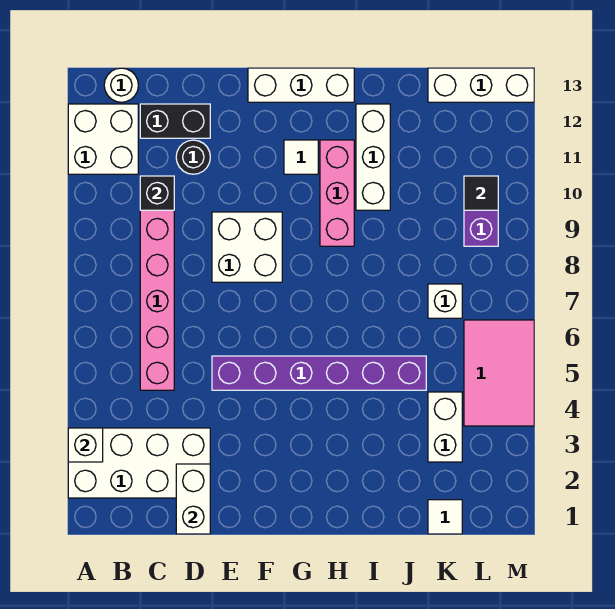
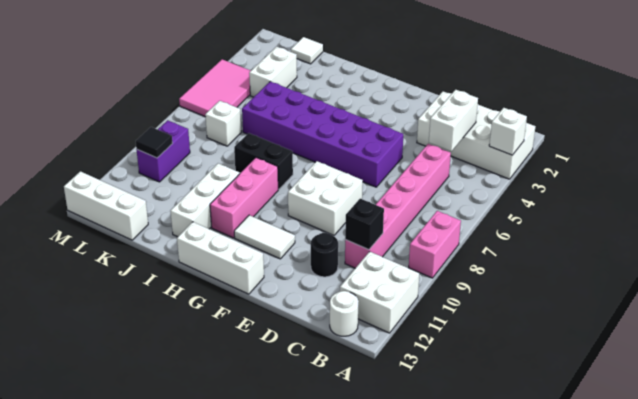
none -> pink 1x2 brick [409,211,461,278]
black 1x2 brick [140,104,210,138] -> black 1x2 brick moved to [234,133,293,189]
white 1x2 brick [176,464,210,534] -> white 1x2 brick moved to [429,90,478,151]
purple 1x6 brick [212,356,426,390] -> purple 2x6 brick [242,82,403,187]
white 1x1 tile [284,140,318,174] -> white 1x2 tile [234,215,295,259]

